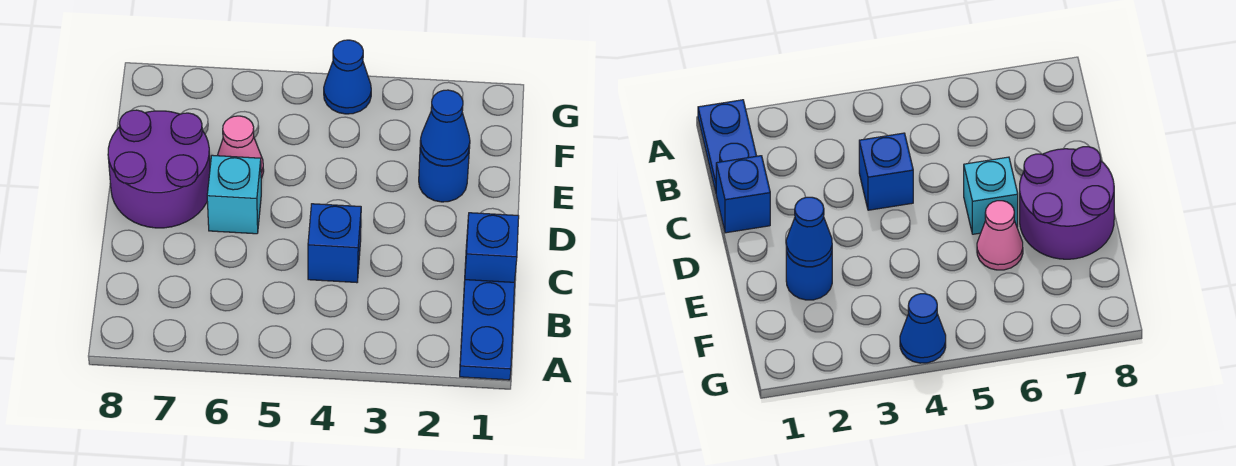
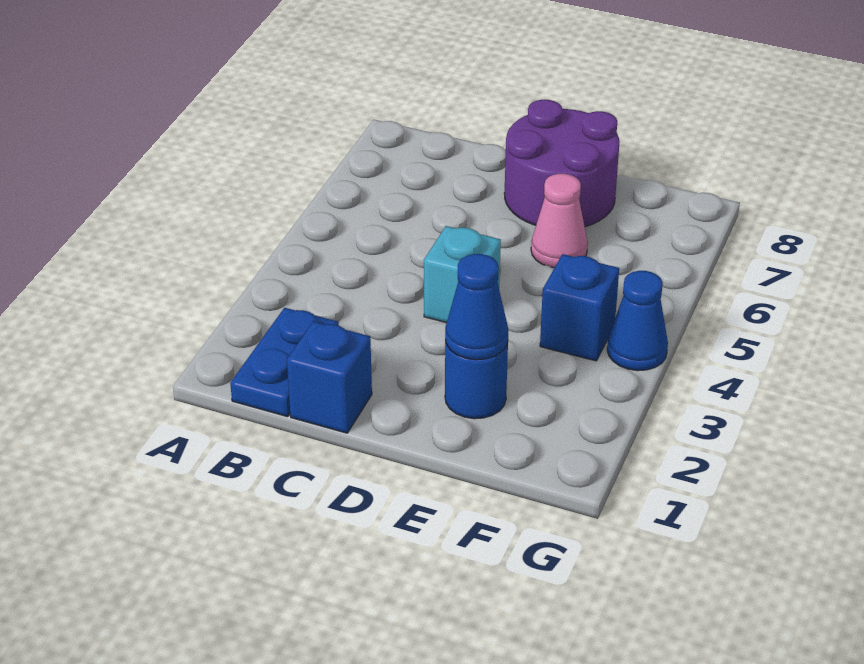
blue 1x2 plate [460,280,515,380] -> blue 1x2 plate turned to [230,308,339,417]
blue 1x1 brick [308,204,361,283] -> blue 1x1 brick moved to [540,254,619,361]
cyan 1x1 brick [207,155,261,234] -> cyan 1x1 brick moved to [424,226,501,323]

